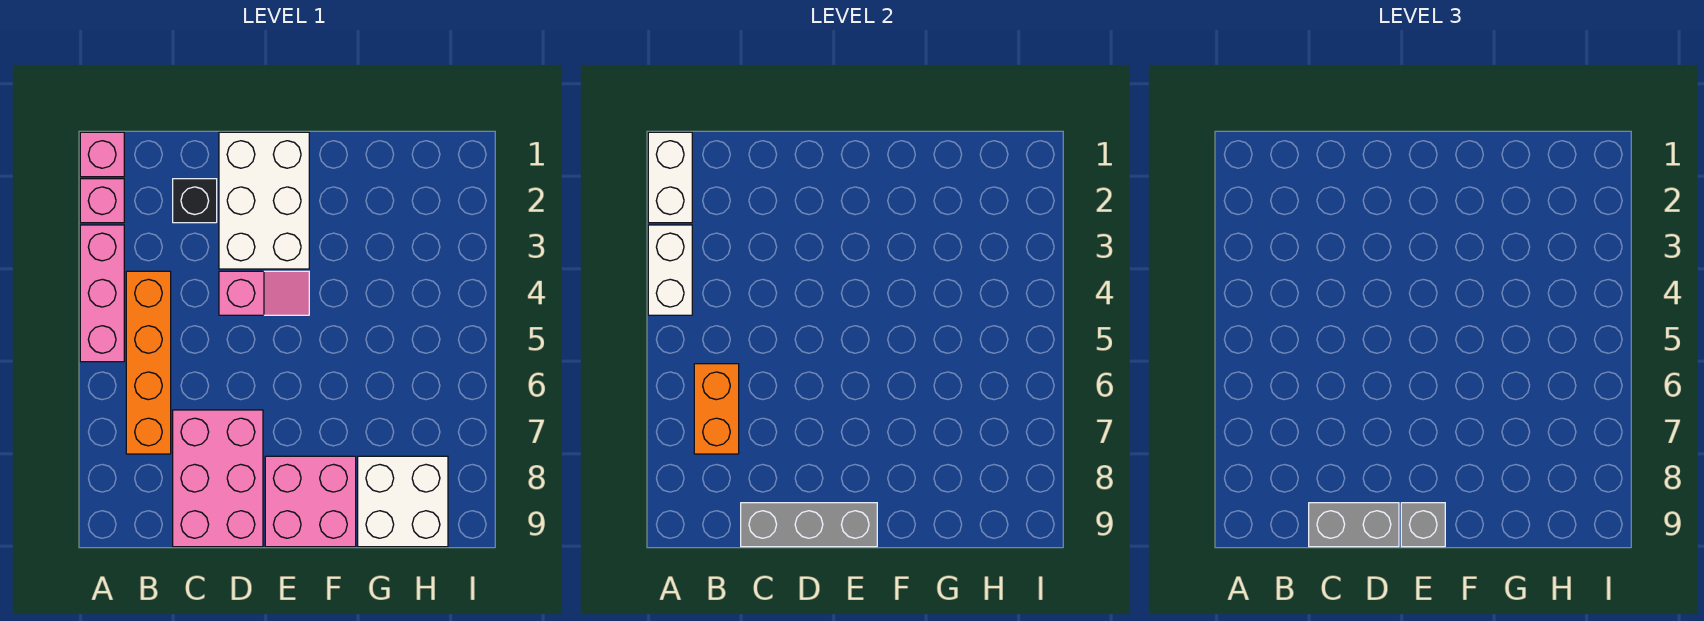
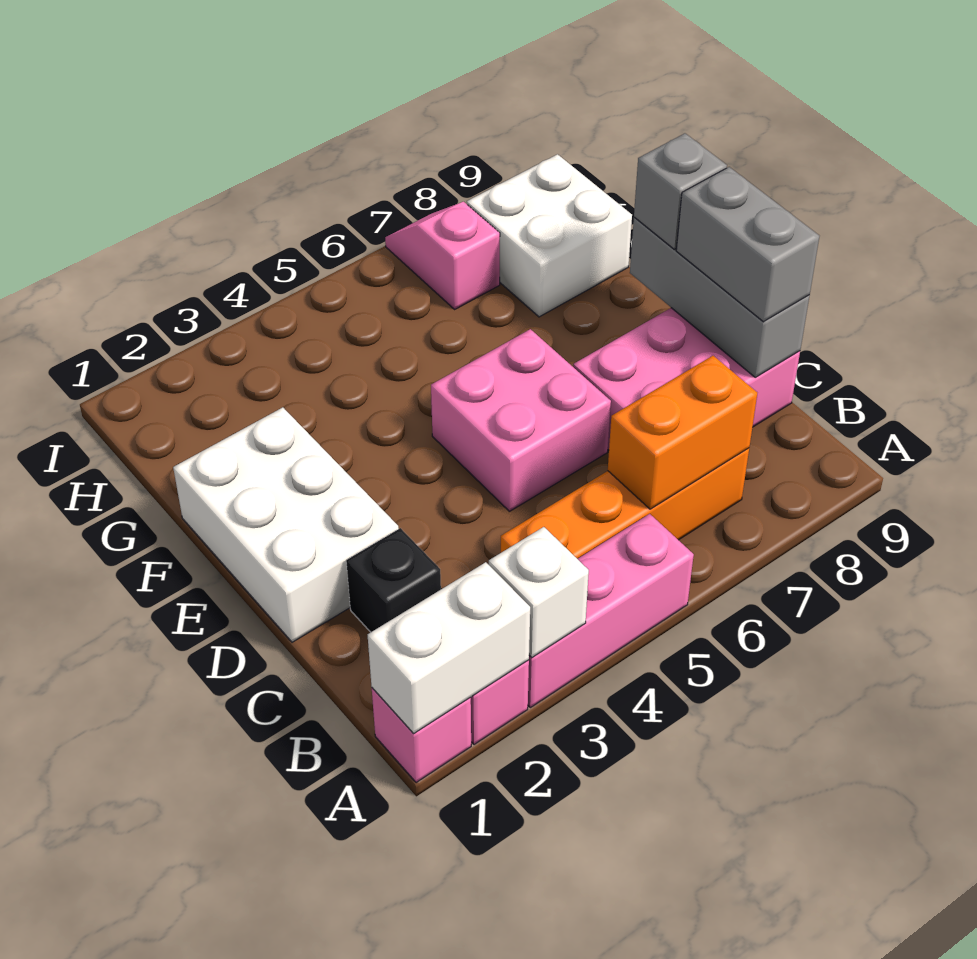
white 1x2 brick [648,225,692,315] -> white 1x1 brick [489,527,589,658]
white 2x3 brick [219,132,309,269] -> white 2x3 brick turned to [173,407,399,642]
pink 1x2 slope [219,271,309,315] -> pink 1x2 slope moved to [385,202,500,309]
pink 2x2 brick [265,456,356,547] -> pink 2x2 brick moved to [431,329,611,511]

